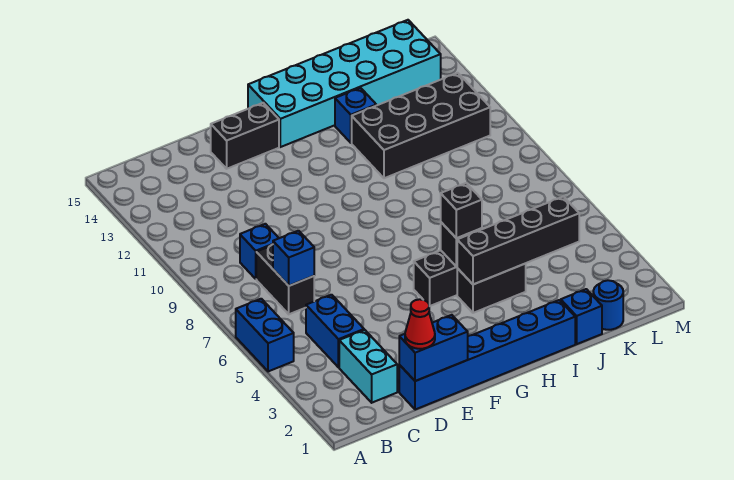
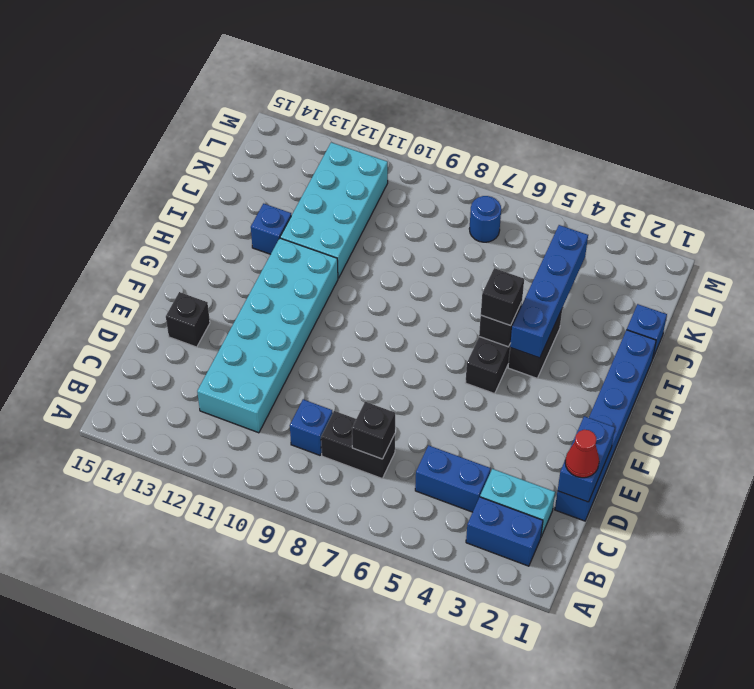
blue 1x2 brick [236,299,294,372] -> blue 1x2 brick moved to [466,497,543,566]
blue 1x1 brick [273,231,314,286] -> black 1x1 brick [352,402,395,459]
black 1x2 brick [210,103,279,169] -> black 1x1 brick [166,292,210,347]
cyan 2x6 brick [248,20,441,147] -> cyan 2x6 brick moved to [197,238,338,433]
black 1x4 brick [457,197,579,284] -> blue 1x4 brick [510,225,588,358]
black 2x4 brick [352,73,490,178] -> cyan 2x4 brick [280,142,388,278]
blue 1x1 round brick [593,280,623,330] -> blue 1x1 round brick moved to [469,196,501,242]

